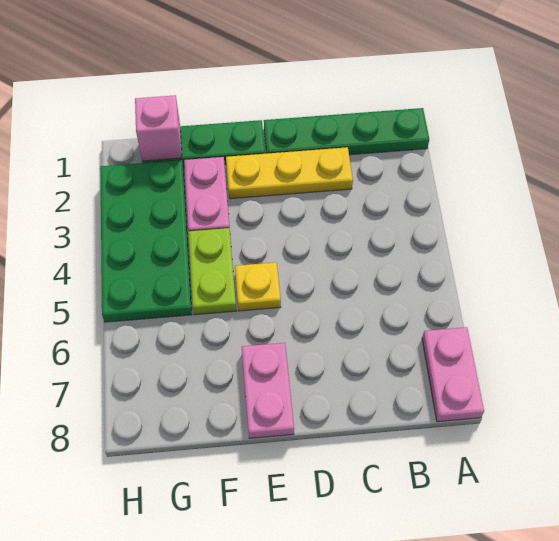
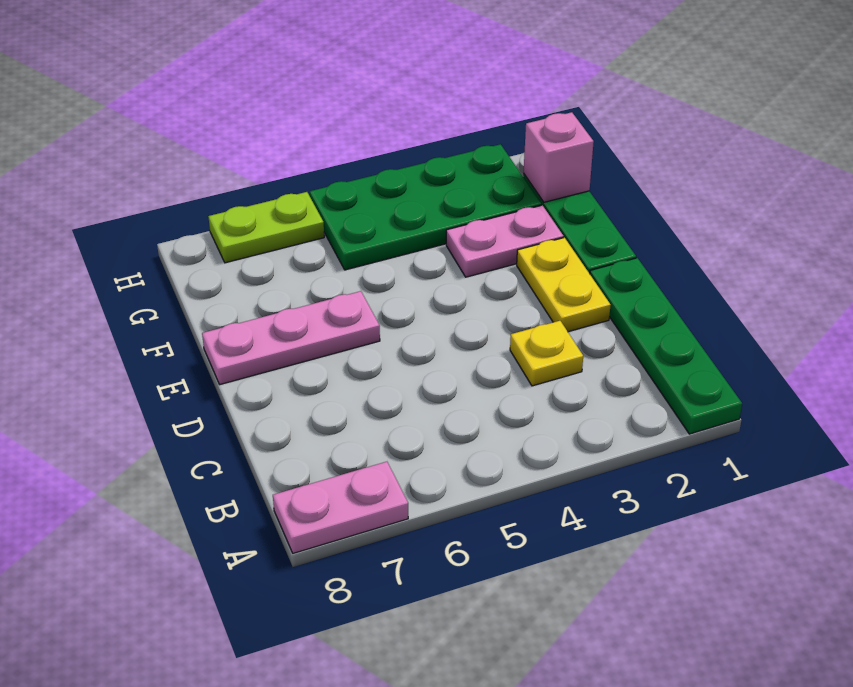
yellow 1x3 plate [226,147,353,199] -> yellow 1x2 plate [517,238,611,332]
yellow 1x1 plate [235,262,281,311] -> yellow 1x1 plate moved to [510,321,583,386]
pink 1x2 plate [242,343,294,438] -> pink 1x3 plate [202,291,380,384]
lime 1x2 plate [188,228,236,315] -> lime 1x2 plate moved to [208,192,324,263]

